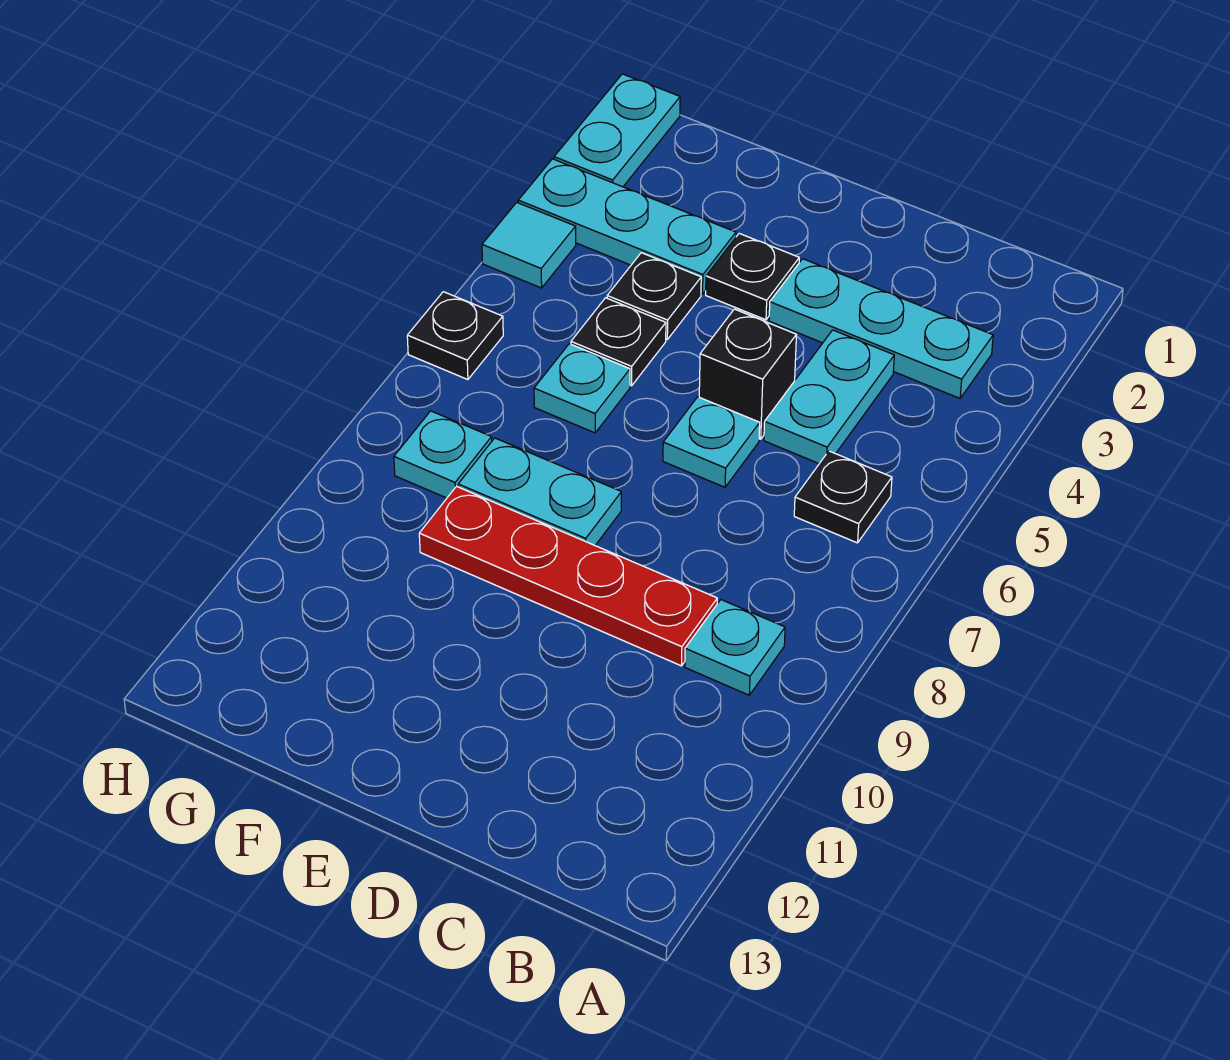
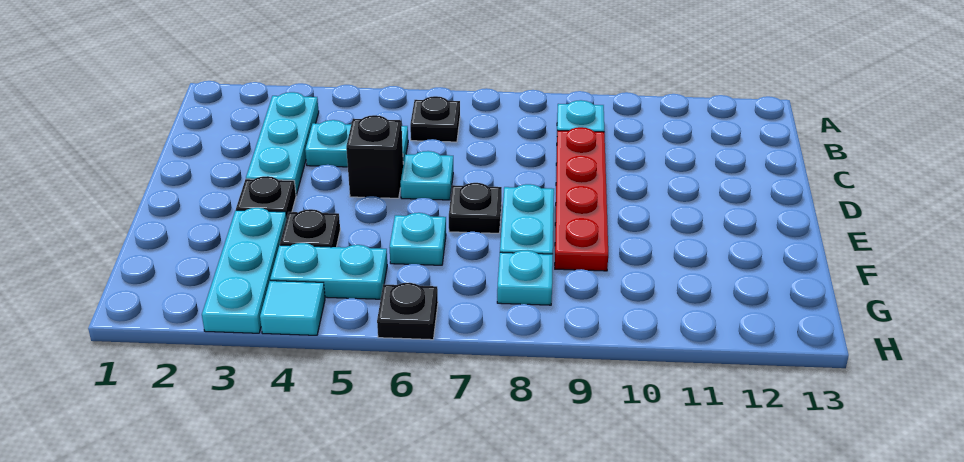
black 1x1 plate [571,298,666,386] -> black 1x1 plate moved to [449,183,502,233]
cyan 1x2 plate [554,74,680,187] -> cyan 1x2 plate moved to [270,243,387,299]

